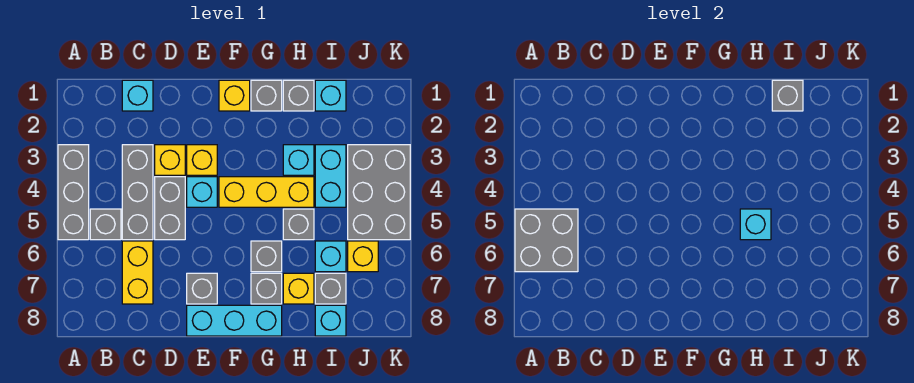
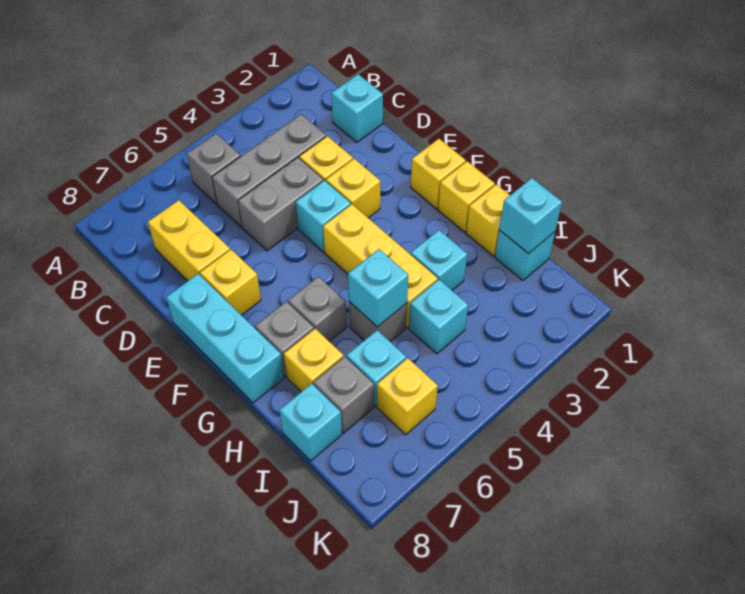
grey 1x3 brick [58,145,89,240] -> none
grey 2x2 brick [515,209,578,272] -> none
yellow 1x2 brick [122,241,153,304] -> yellow 1x2 brick turned to [148,200,230,281]
grey 1x1 brick [187,273,217,304] -> yellow 1x1 brick [200,250,261,315]
grey 1x1 brick [251,80,282,111] -> yellow 1x1 brick [438,161,495,232]
grey 1x1 brick [283,80,314,111] -> yellow 1x1 brick [466,184,510,256]
grey 1x1 brick [772,80,803,111] -> cyan 1x1 brick [499,178,562,254]
cyan 1x2 brick [315,145,346,207] -> cyan 1x1 brick [409,280,468,354]
grey 2x3 brick [348,145,410,240] -> none

